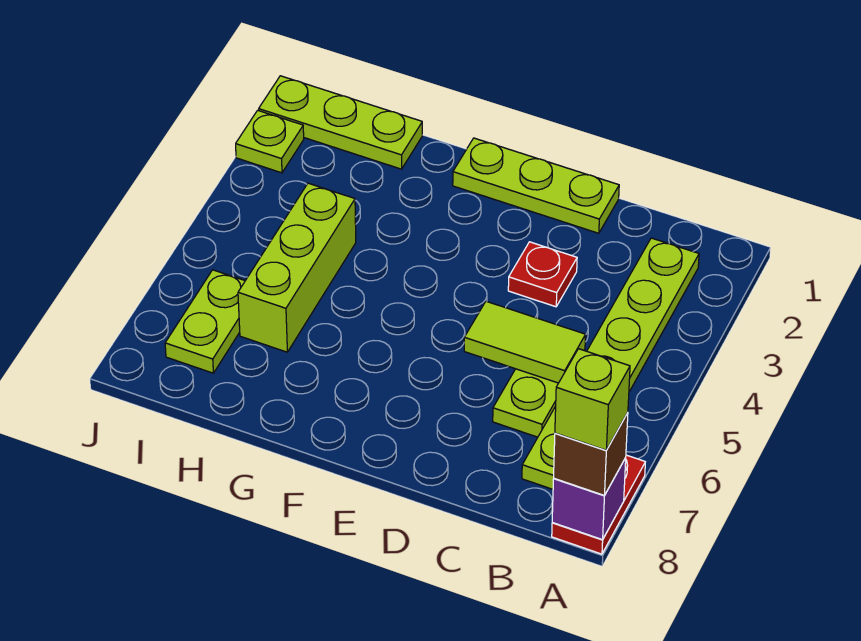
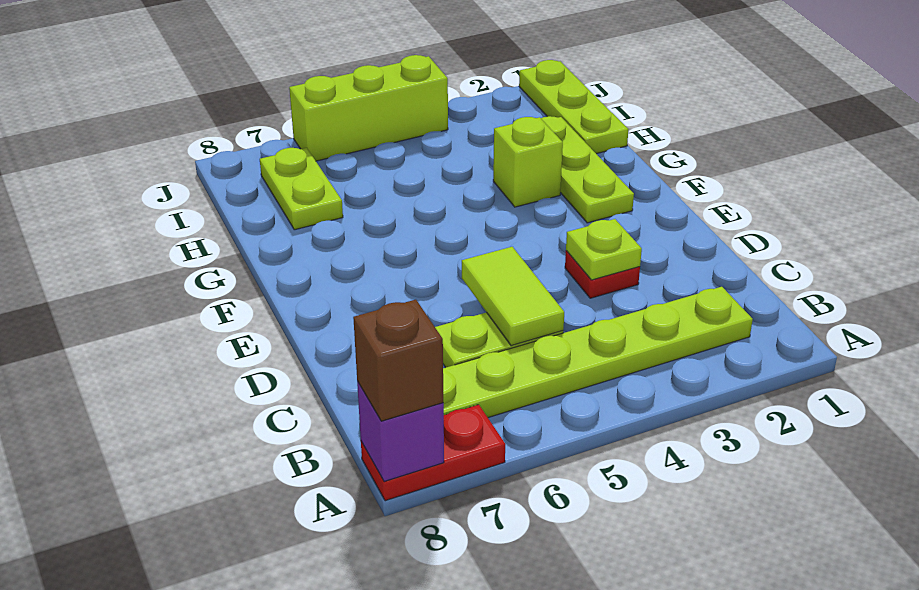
lime 1x1 brick [555,349,630,450] -> lime 1x1 brick moved to [493,117,563,207]
lime 1x3 plate [453,138,619,233] -> lime 1x3 plate moved to [541,116,634,223]
lime 1x3 brick [238,183,356,352] -> lime 1x3 brick moved to [289,55,448,161]
lime 1x2 plate [165,270,245,373] -> lime 1x2 plate turned to [260,148,343,230]
lime 1x1 plate [236,110,304,173] -> lime 1x1 plate moved to [566,219,642,280]

